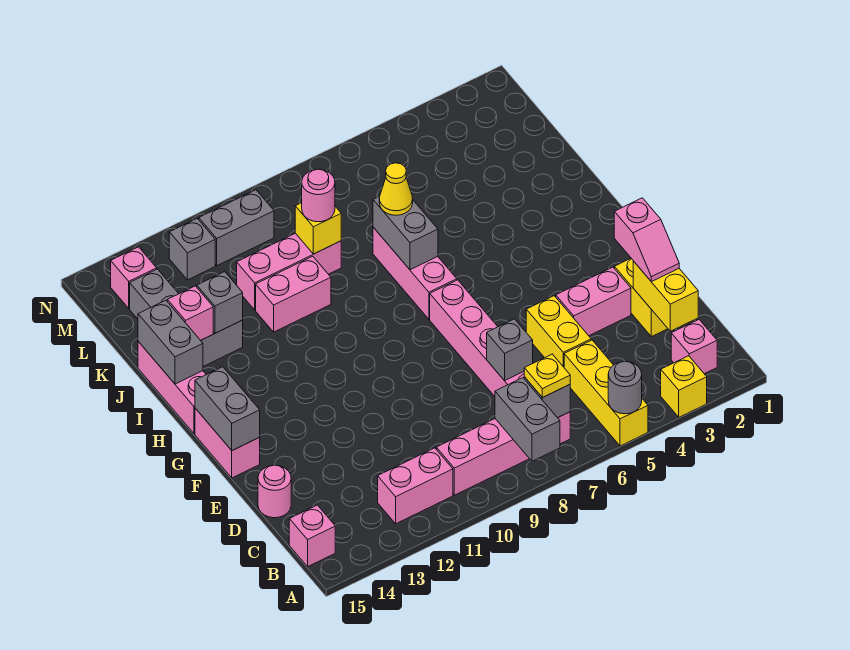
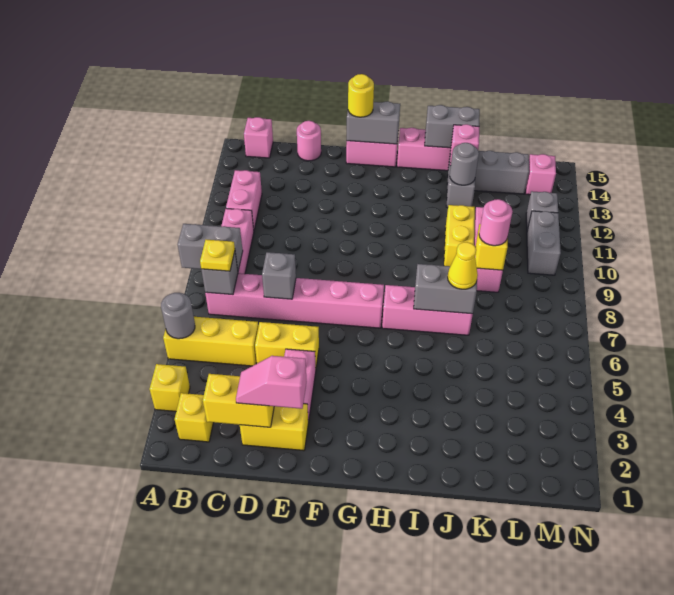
pink 1x1 brick [671,320,717,374] -> yellow 1x1 brick [174,393,214,442]
none -> yellow 1x1 round brick [348,74,374,117]
pink 1x2 brick [256,256,331,332] -> yellow 1x2 brick [444,205,475,266]
grey 1x1 brick [197,272,243,333] -> grey 1x1 round brick [450,143,479,185]

